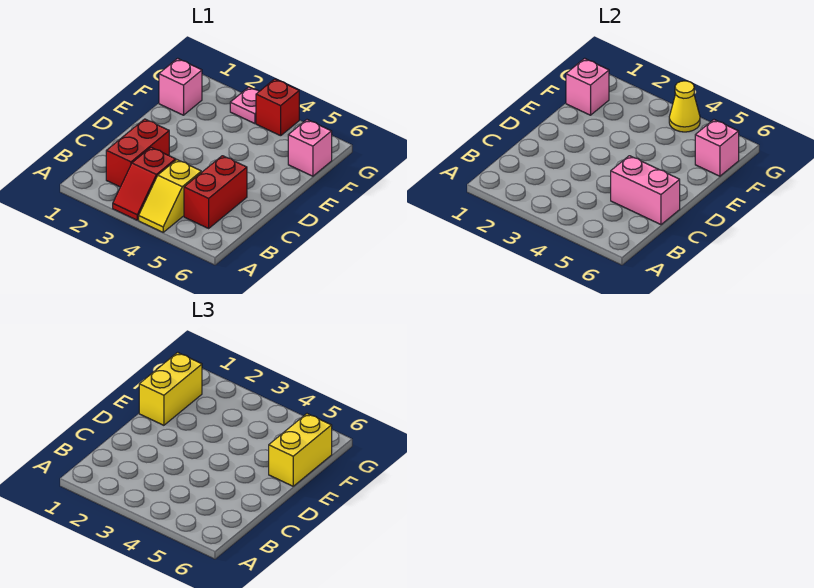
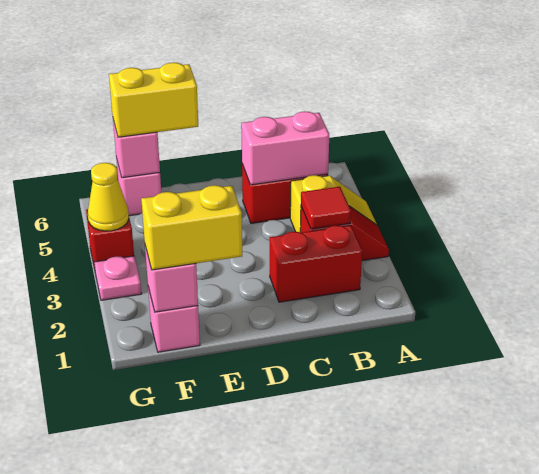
none -> red 1x1 tile [301,187,351,229]
pink 1x2 brick [611,156,680,225] -> pink 1x2 brick turned to [241,111,329,185]

